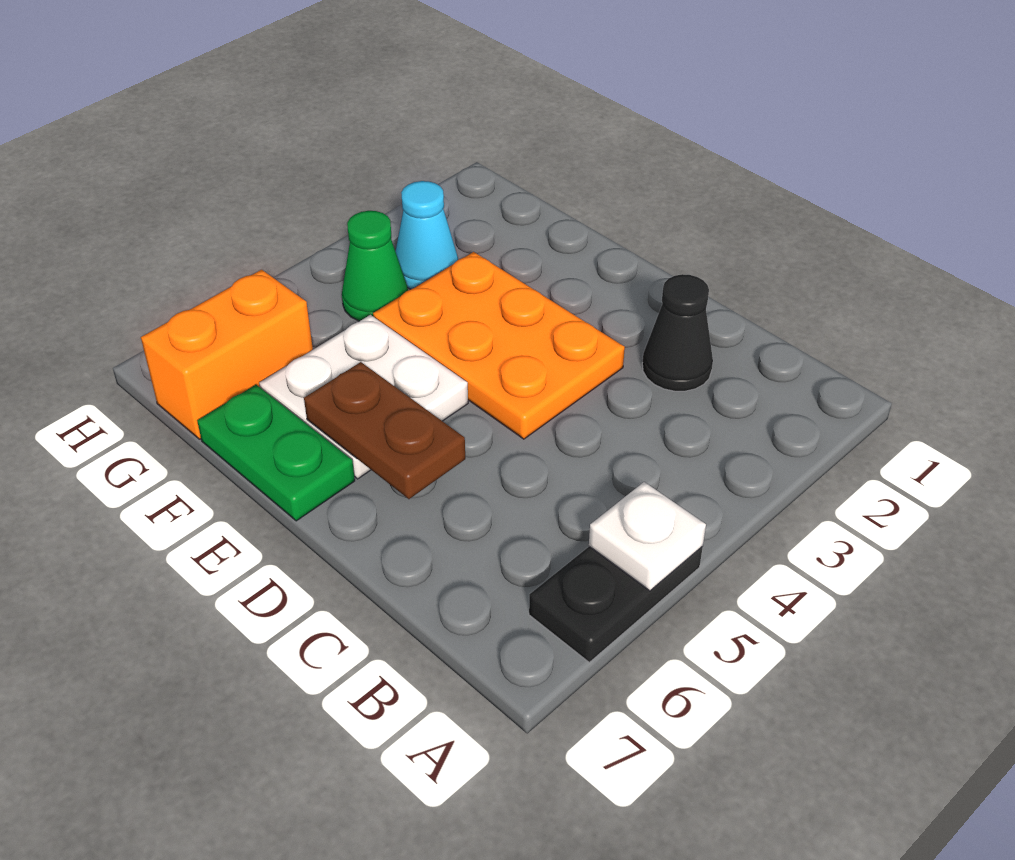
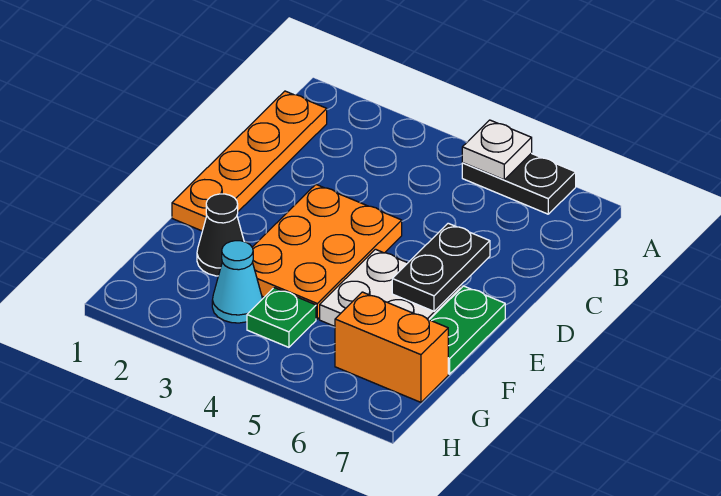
none -> orange 1x4 plate [172,91,327,231]
black 1x1 cone [642,274,713,391] -> black 1x1 cone moved to [197,194,244,276]
brown 1x2 plate [304,362,465,499] -> black 1x2 plate [392,223,490,311]
green 1x1 cone [342,211,408,321] -> green 1x1 plate [247,288,316,347]

